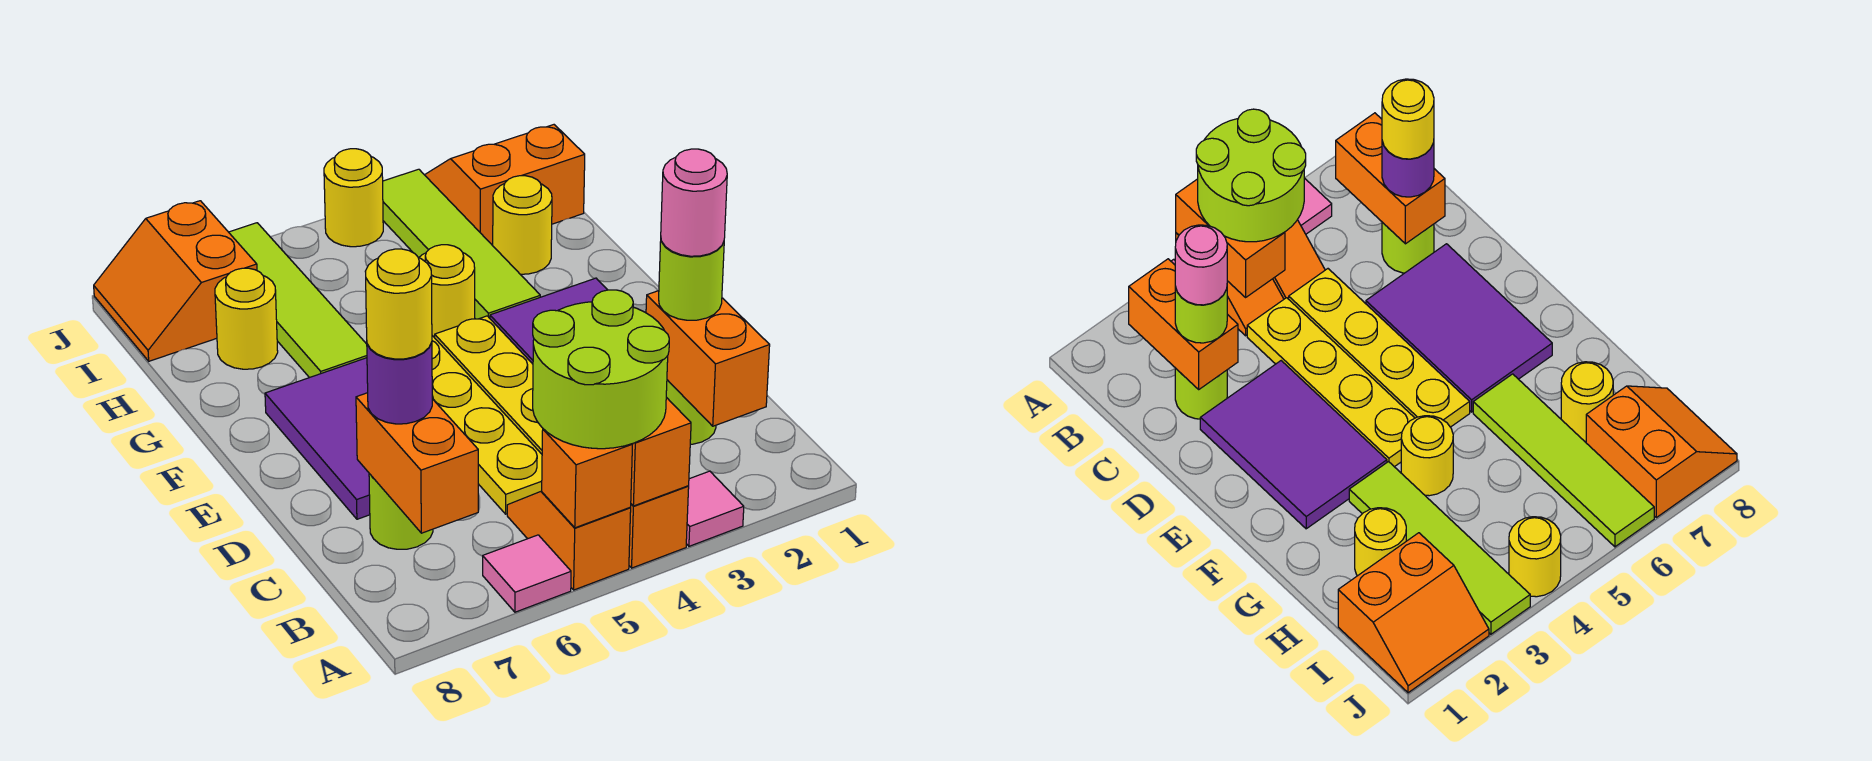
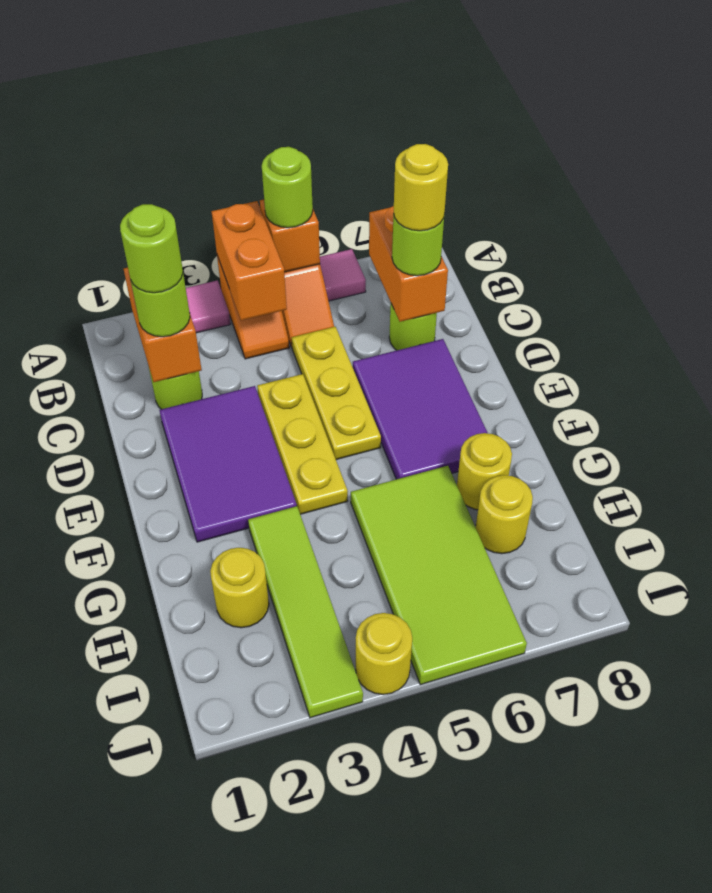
lime 2x2 round brick [533,290,669,449] -> lime 1x1 round brick [262,147,313,228]
pink 1x1 round brick [661,149,727,256] -> lime 1x1 round brick [120,204,183,293]
yellow 1x4 plate [435,316,543,454] -> yellow 1x3 plate [257,374,348,514]
yellow 1x4 plate [432,336,542,514] -> yellow 1x3 plate [292,327,381,460]
purple 1x1 round brick [367,342,432,424] -> lime 1x1 round brick [392,213,444,276]
yellow 1x1 round brick [419,245,475,338] -> yellow 1x1 round brick moved to [457,433,512,510]
lime 1x4 tile [229,223,367,378] -> lime 2x4 tile [351,466,527,685]
orange 2x2 slope [425,125,585,245] -> none
orange 2x2 slope [94,201,257,361] -> none

